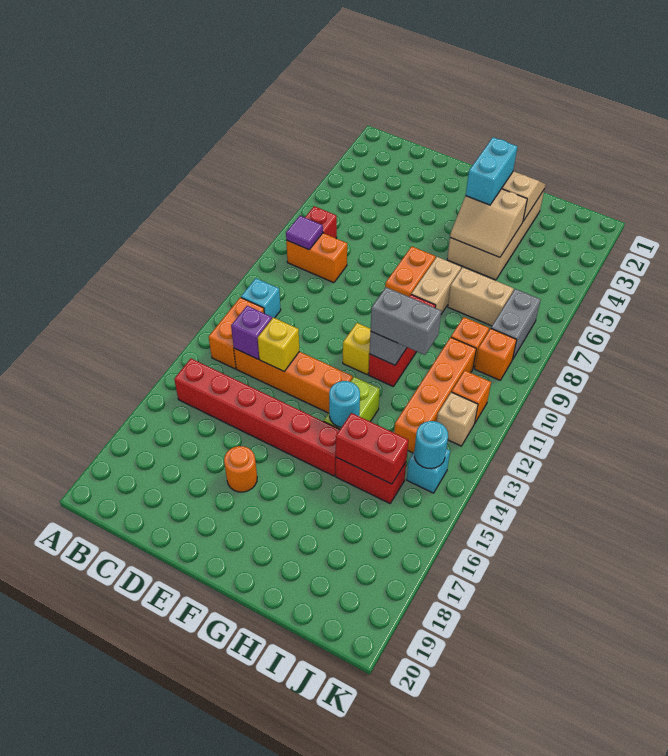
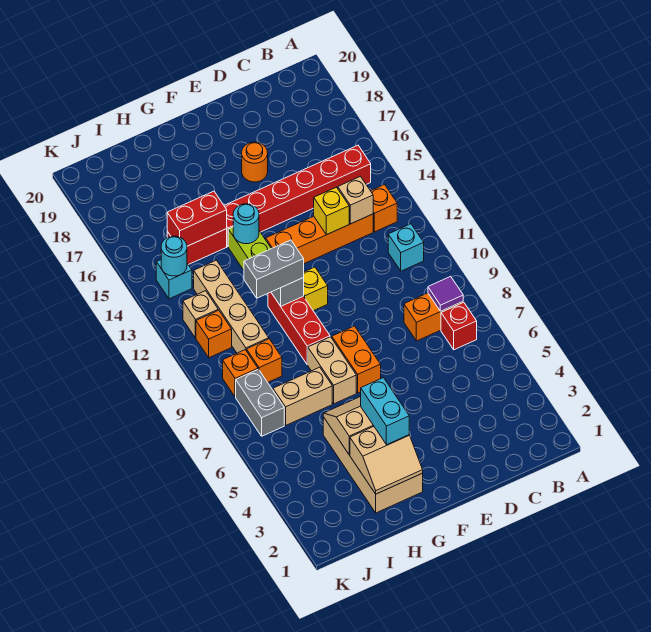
orange 1x2 brick [209,297,264,369] -> orange 1x1 brick [371,185,397,232]
purple 1x1 brick [231,306,272,359] -> tan 1x1 brick [338,176,373,224]
orange 1x4 brick [394,337,476,453] -> tan 1x4 brick [194,260,269,353]

